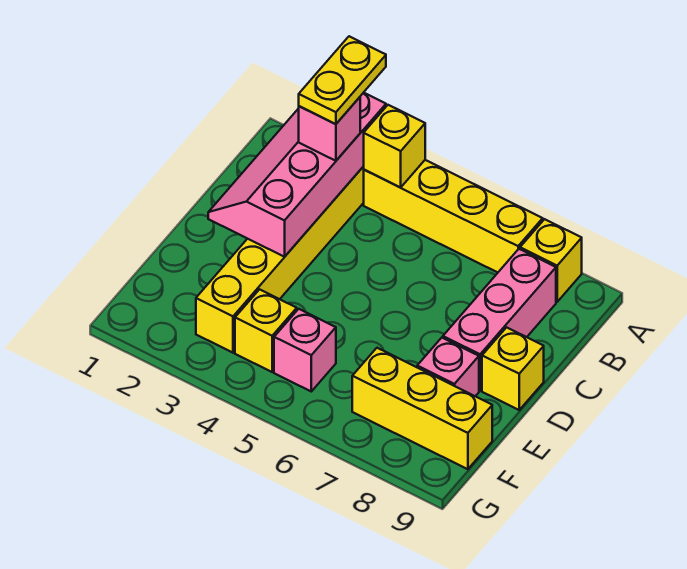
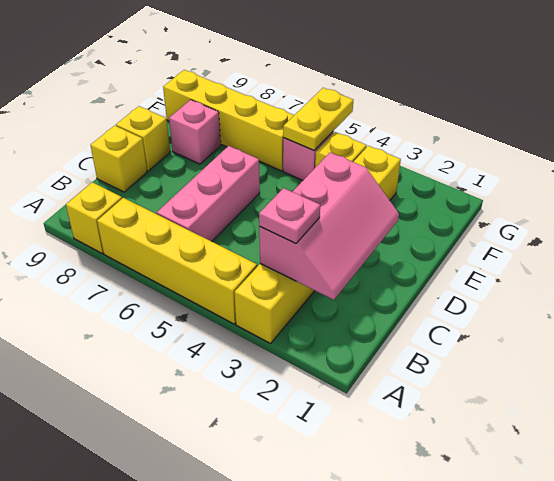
pink 2x4 slope [208,93,386,257] -> pink 2x3 slope [259,152,399,300]
yellow 1x2 plate [299,36,386,124] -> yellow 1x2 plate moved to [283,88,353,150]
yellow 1x1 brick [363,105,425,188] -> yellow 1x1 brick moved to [90,126,147,192]
pink 1x1 brick [299,97,360,161] -> pink 1x1 plate [259,188,320,243]
pink 1x3 brick [443,249,556,391] -> pink 1x3 brick moved to [157,146,260,241]
yellow 1x3 brick [352,348,492,469] -> yellow 1x4 brick [163,70,294,171]

